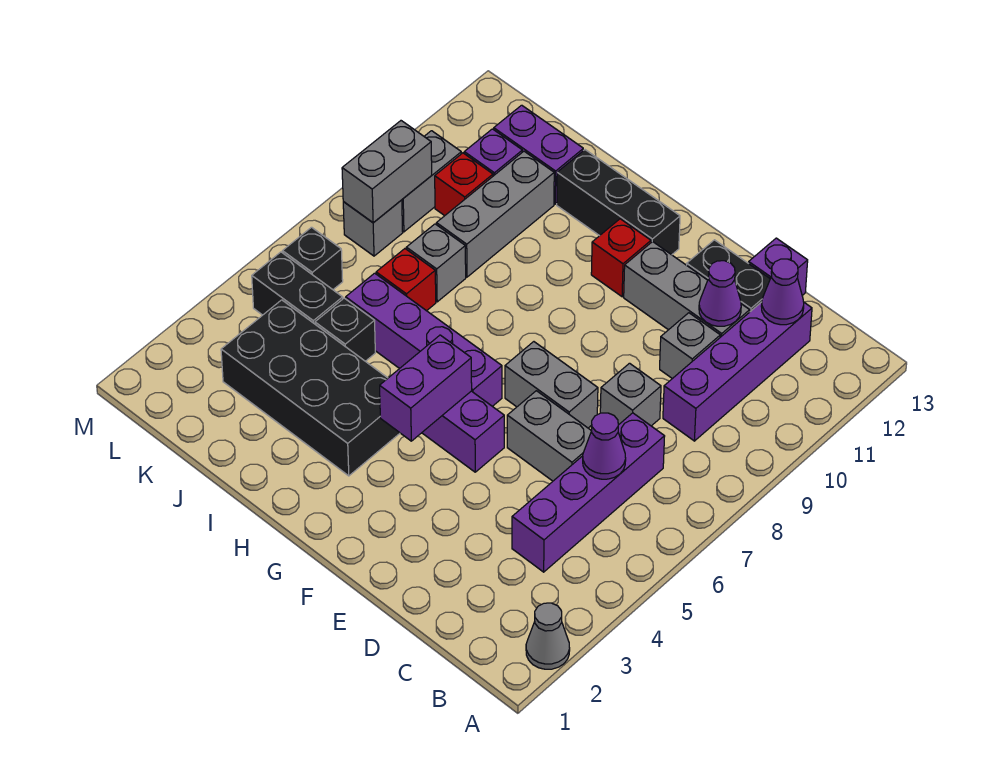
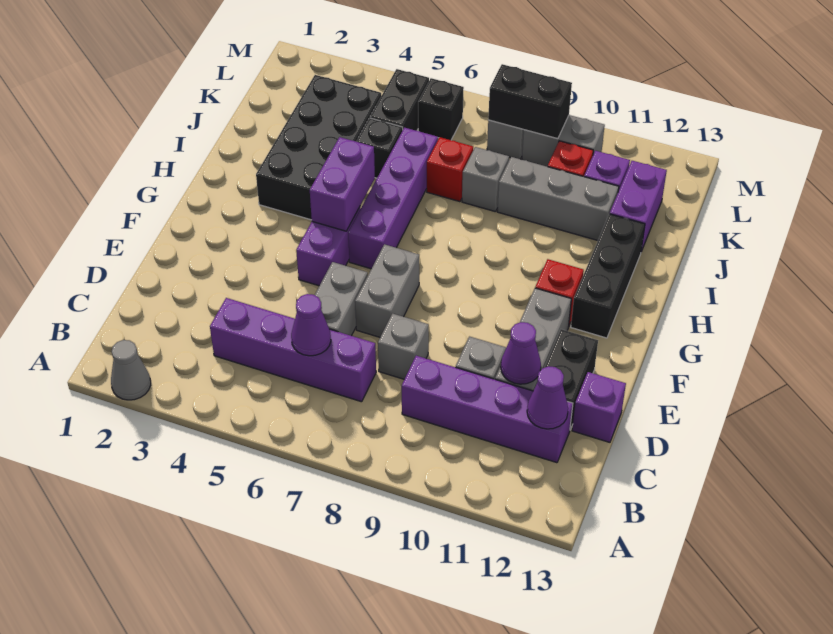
purple 1x2 brick [380,335,472,441] -> purple 1x2 brick turned to [310,137,375,231]
grey 1x2 brick [342,121,432,223] -> black 1x2 brick [488,64,572,139]

